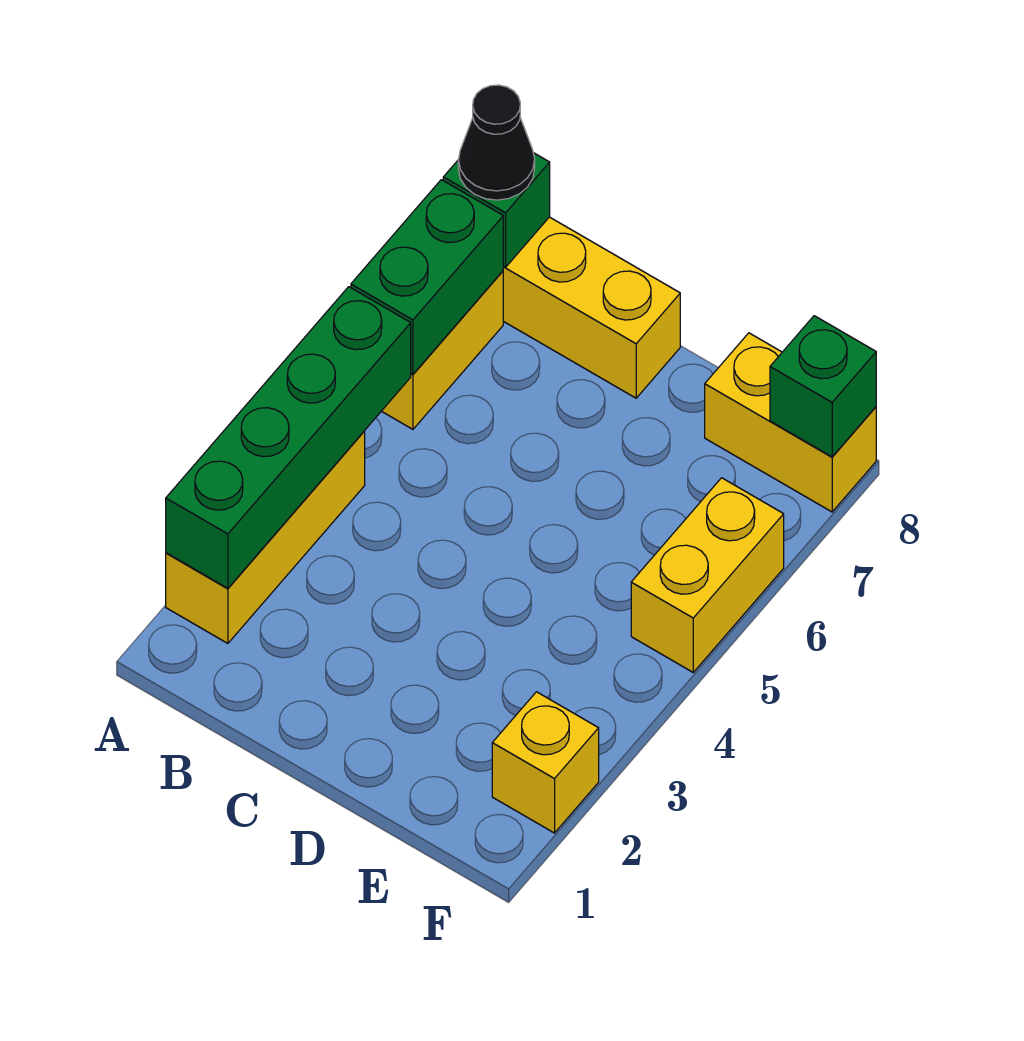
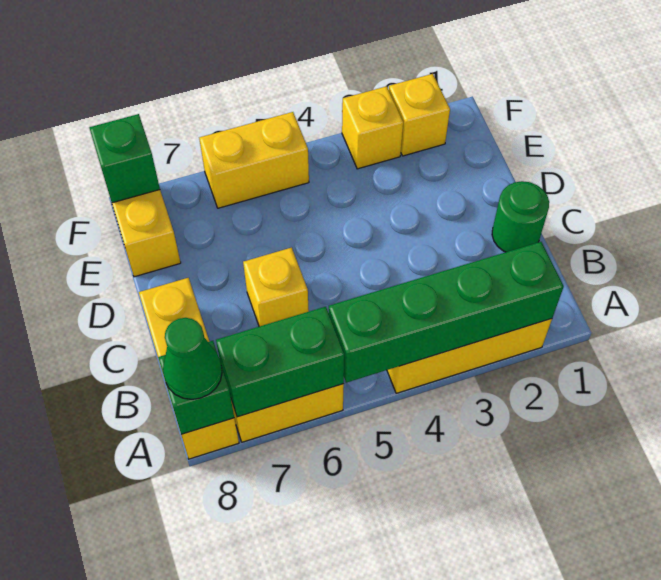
black 1x1 cone [458,85,535,200] -> green 1x1 cone [163,318,222,399]
none -> green 1x1 round brick [492,181,549,252]
none -> yellow 1x1 brick [243,248,309,327]
none -> yellow 1x1 brick [342,86,403,169]

